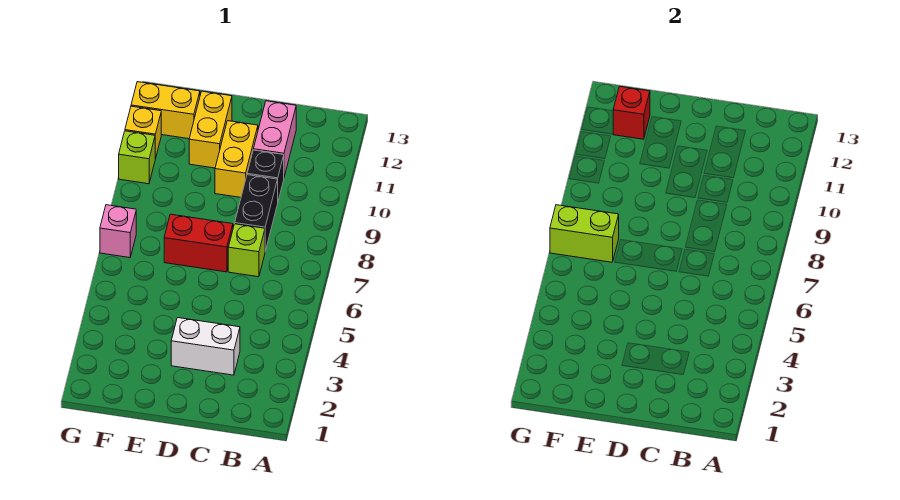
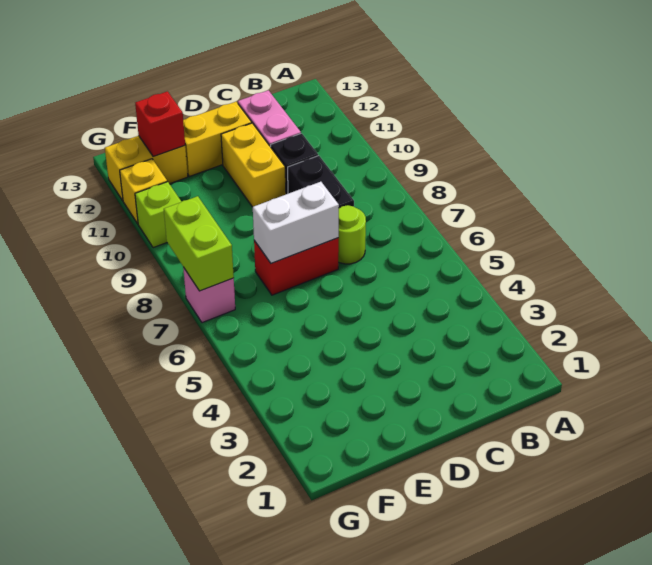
white 1x2 brick [171,318,240,375] -> white 1x2 brick moved to [253,182,339,263]
lime 1x1 brick [228,224,265,277] -> lime 1x1 round brick [338,205,366,264]
yellow 1x2 brick [189,91,232,168] -> yellow 1x2 brick turned to [183,102,252,177]
lime 1x2 brick [550,205,619,262] -> lime 1x2 brick turned to [164,196,234,291]

